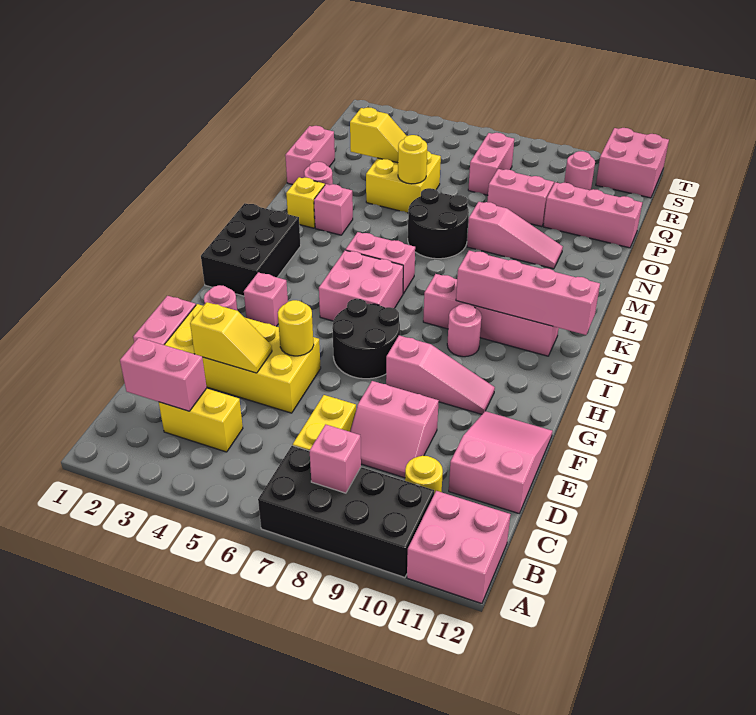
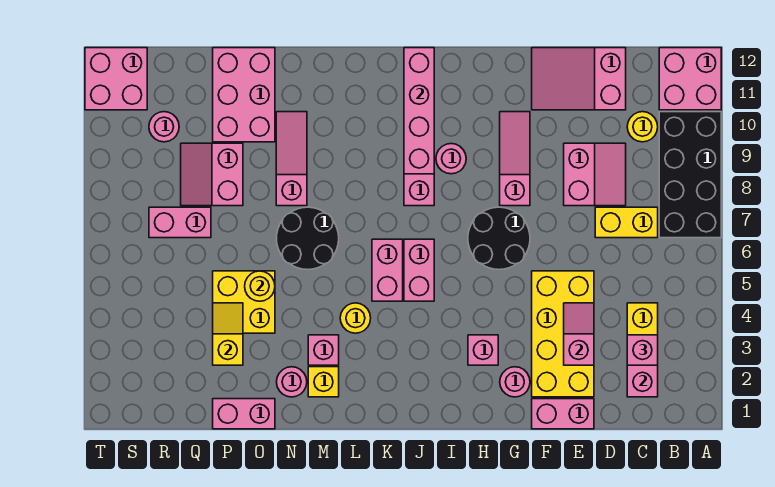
pink 1x1 brick [310,425,361,493] -> pink 1x1 brick moved to [627,335,658,365]
yellow 1x2 slope [190,302,272,373] -> pink 1x2 slope [564,303,594,365]
yellow 1x1 round brick [278,300,314,356] -> yellow 1x1 round brick moved to [340,303,371,333]
black 2x3 brick [201,203,301,296] -> none
pink 2x2 brick [319,250,403,321] -> pink 1x2 brick [404,239,434,301]
pink 1x3 brick [543,182,642,248] -> pink 2x3 brick [213,48,275,142]

